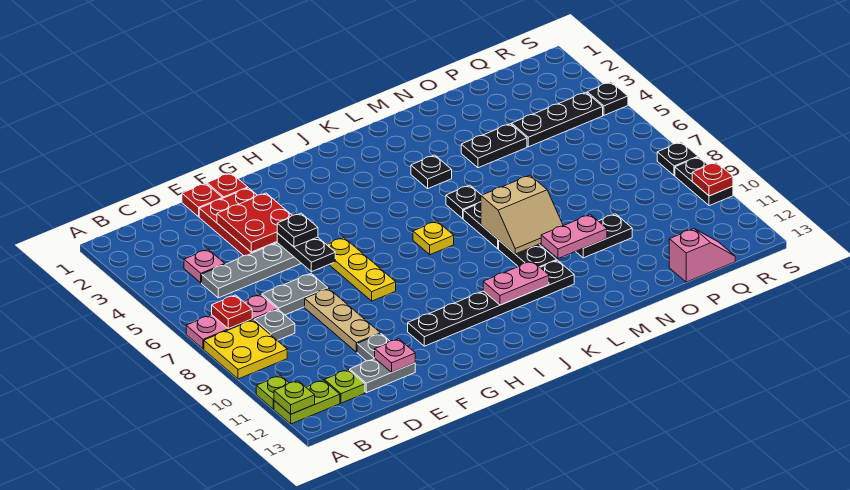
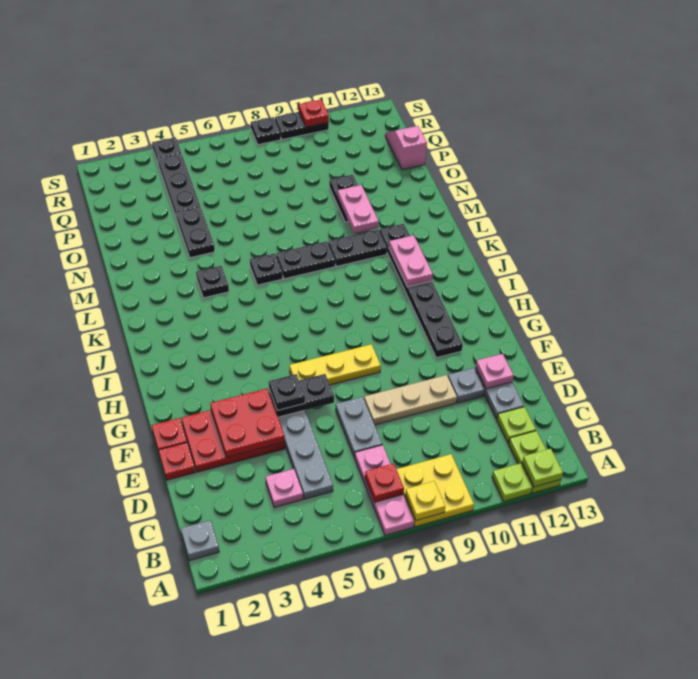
grey 1x1 plate [254,310,295,340] -> grey 1x1 plate moved to [181,520,219,561]
yellow 1x1 plate [413,221,454,255] -> yellow 1x1 plate moved to [405,481,445,520]
tan 2x2 slope [481,175,563,254] -> none

